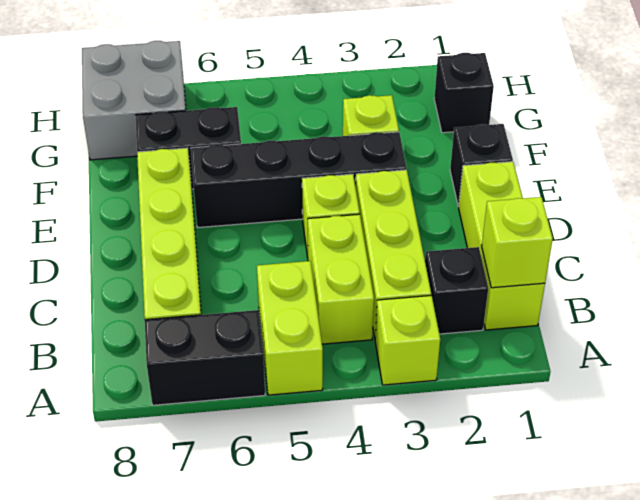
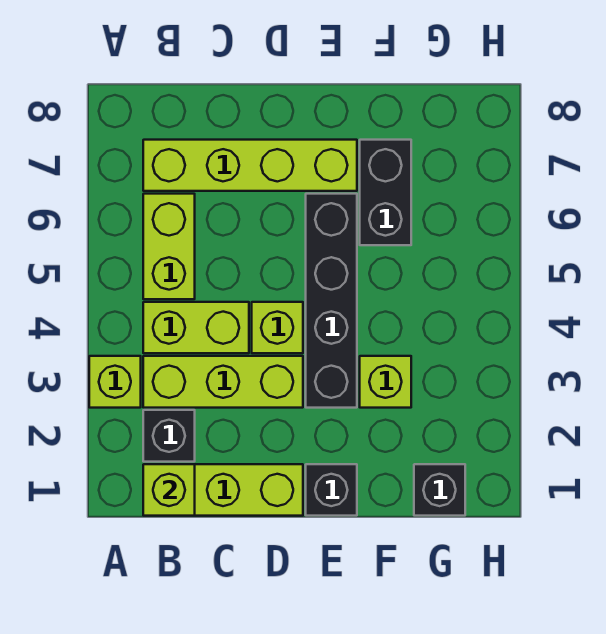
lime 1x2 brick [257,261,323,395] -> lime 1x2 brick turned to [143,194,195,299]
black 1x2 brick [145,310,265,405] -> none
grey 2x2 brick [82,41,186,160] -> none

